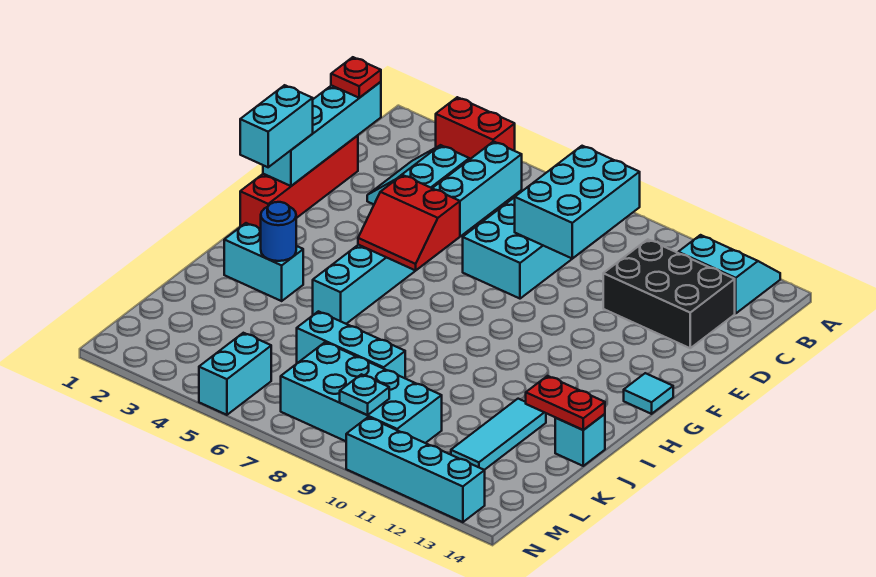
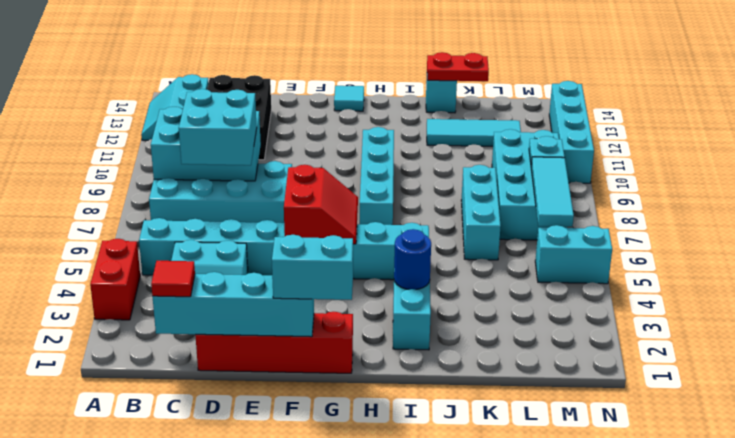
red 1x1 plate [331,57,381,98] -> red 1x1 tile [151,261,195,297]
none -> cyan 2x2 brick [179,89,257,165]
none -> cyan 1x4 brick [360,127,394,225]
red 1x2 plate [526,376,605,430] -> red 1x2 plate turned to [427,52,489,81]
none -> cyan 1x3 tile [531,157,574,227]

